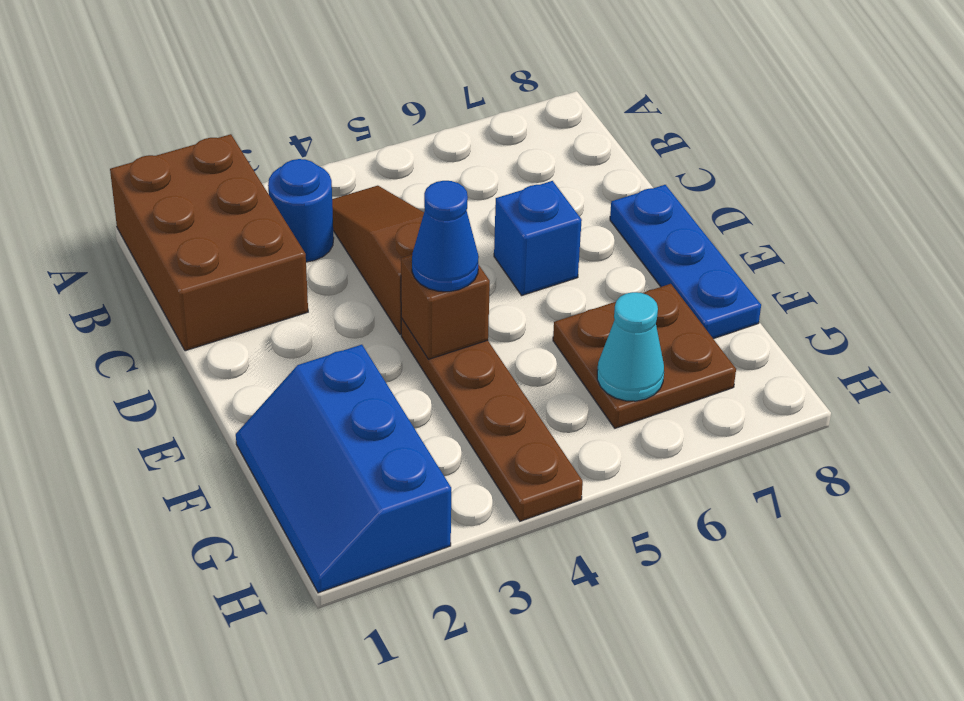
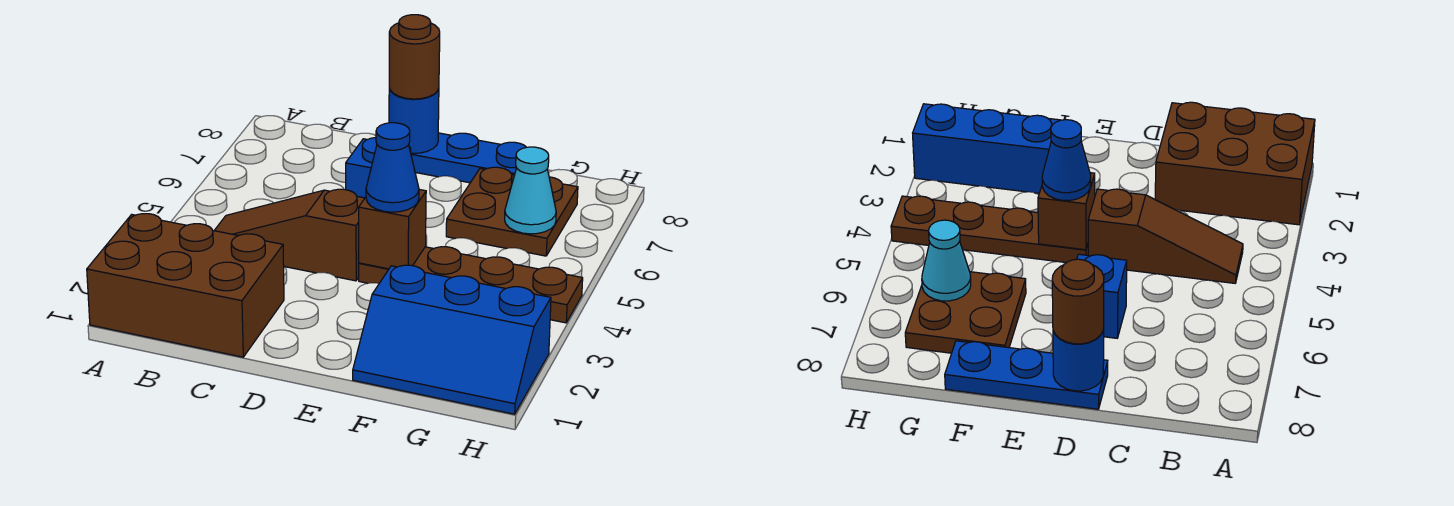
blue 1x1 round brick [268,159,334,262] -> blue 1x1 round brick moved to [389,88,439,153]
none -> brown 1x1 round brick [389,15,440,99]

